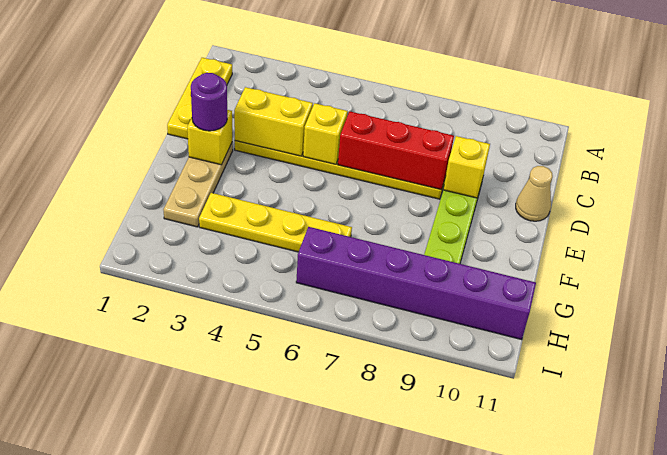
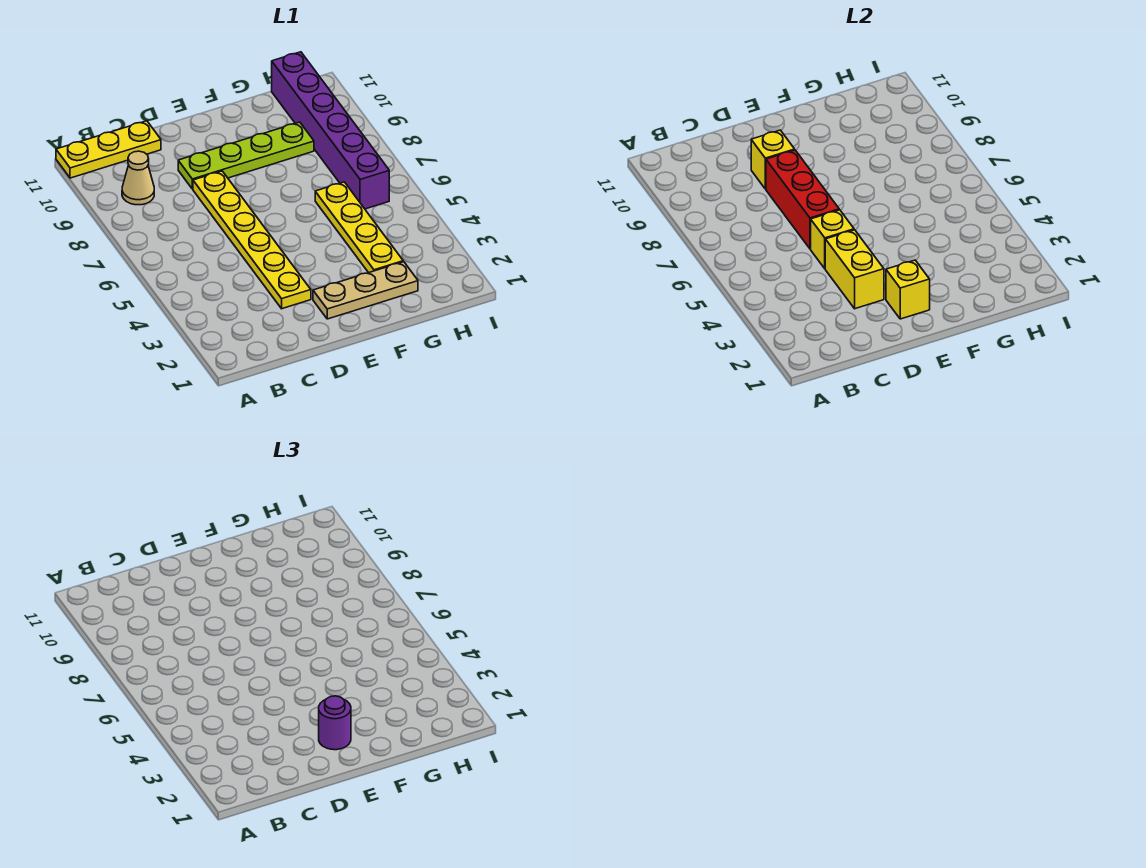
yellow 1x3 plate [167,58,232,139] -> yellow 1x3 plate moved to [56,121,161,178]
tan 1x1 cone [516,166,553,221] -> tan 1x1 cone moved to [122,151,154,205]

